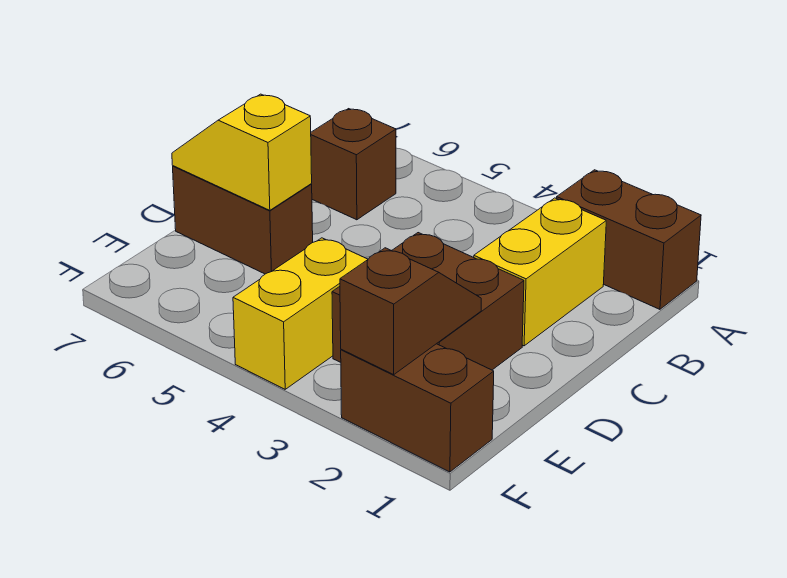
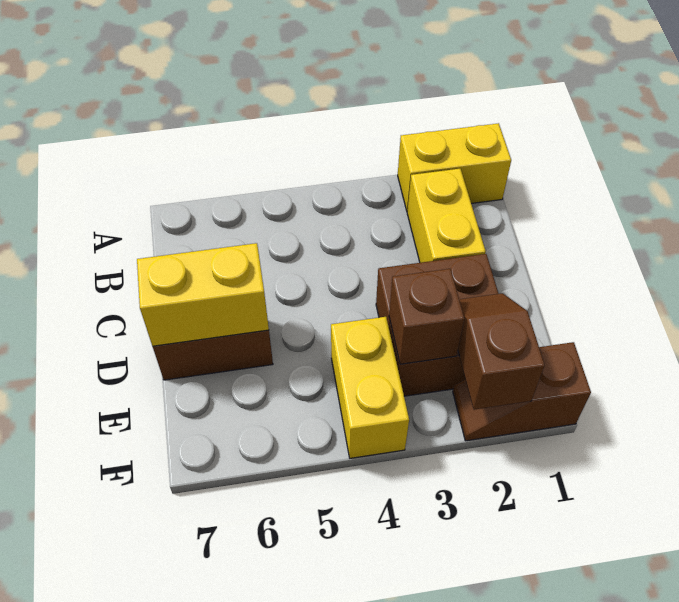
brown 1x2 brick [557,170,701,309] -> yellow 1x2 brick [398,123,511,212]
brown 1x1 brick [311,109,396,220] -> brown 1x1 brick moved to [389,269,464,364]
yellow 1x2 slope [172,94,312,210] -> yellow 1x2 brick [137,243,269,346]
brown 1x2 brick [341,344,494,472] -> brown 1x2 slope [453,342,591,441]

